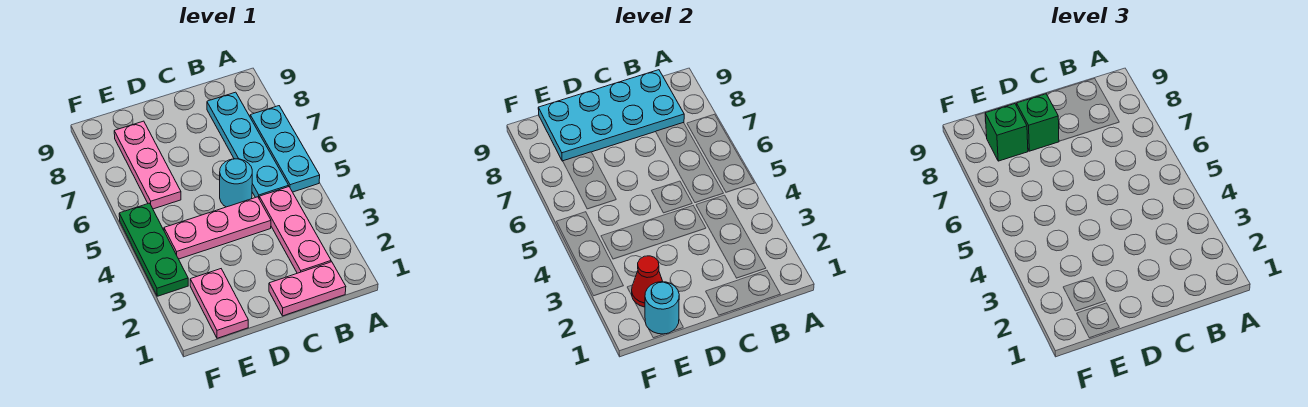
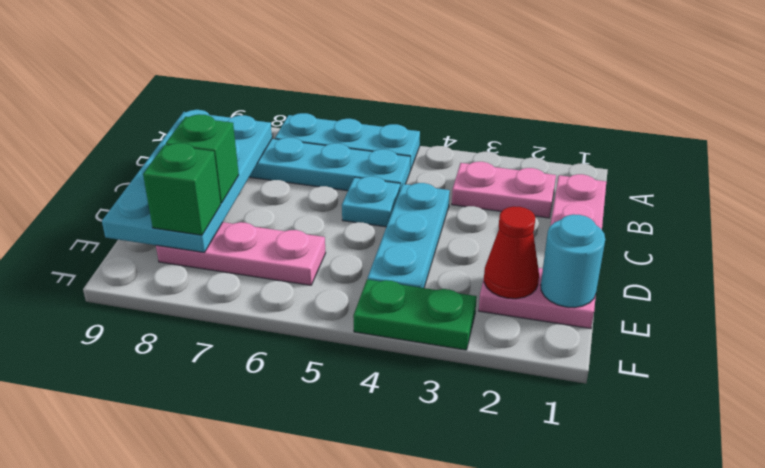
pink 1x3 plate [259,187,331,273] -> pink 1x2 plate [452,162,556,218]
pink 1x3 plate [164,197,271,259] -> cyan 1x3 plate [368,183,450,288]
cyan 1x1 round brick [220,159,252,207] -> cyan 1x1 plate [342,176,400,227]
green 1x3 plate [119,203,188,296] -> green 1x2 plate [353,279,477,350]

